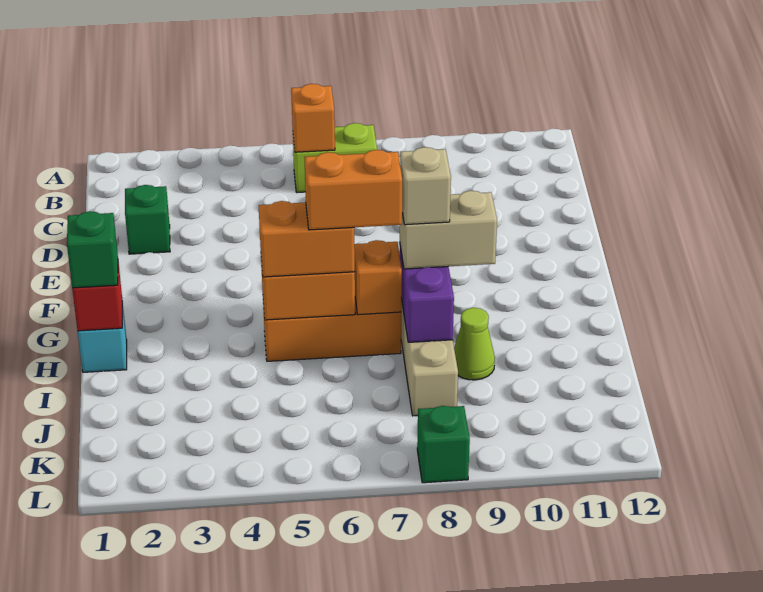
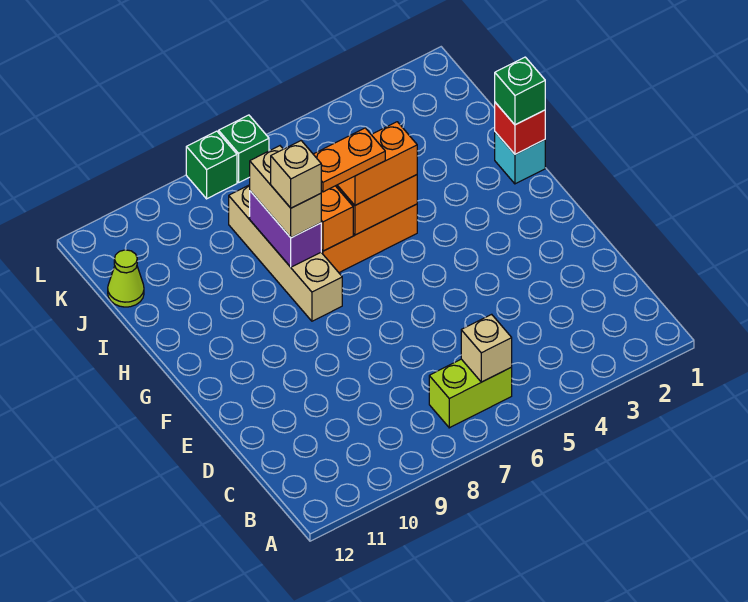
orange 1x1 brick [291,84,335,152] -> tan 1x1 brick [461,314,512,382]
green 1x1 brick [125,185,170,254] -> green 1x1 brick moved to [219,115,269,182]
orange 1x2 brick [305,150,402,230] -> orange 1x2 plate [313,128,385,192]
tan 1x2 brick [400,191,497,269] -> tan 1x2 brick turned to [250,146,321,238]
lime 1x1 cone [454,308,495,380] -> lime 1x1 cone moved to [108,250,144,307]

